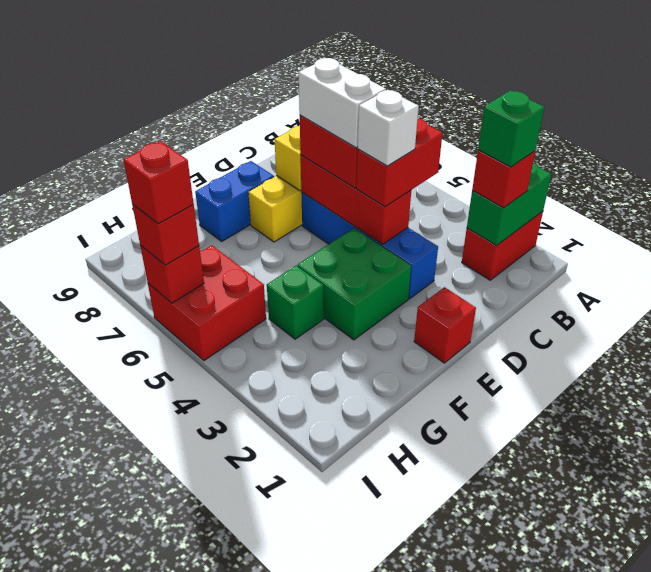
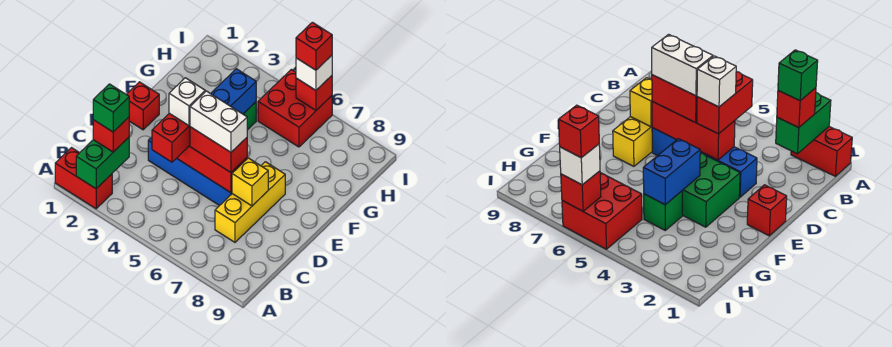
red 1x2 brick [462,211,543,280] -> red 1x2 brick turned to [55,148,112,209]
blue 1x2 brick [195,161,274,241] -> blue 1x2 brick moved to [211,69,256,114]
red 1x1 brick [132,204,199,265] -> white 1x1 brick [296,55,332,90]

